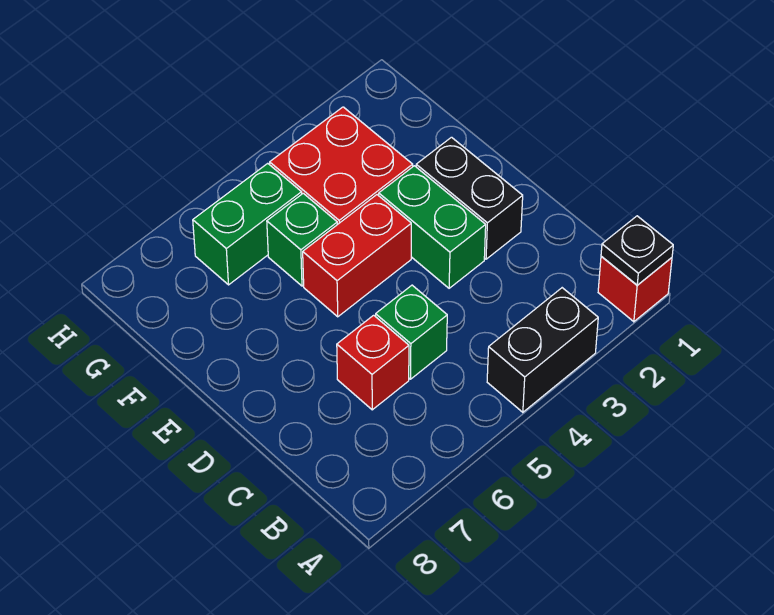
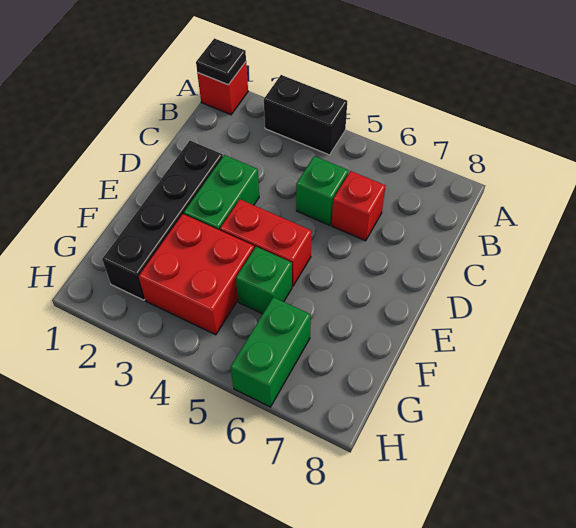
black 1x2 brick [416,137,523,259] -> black 1x4 brick [102,141,223,300]
green 1x2 brick [193,163,302,285] -> green 1x2 brick turned to [231,297,311,407]

